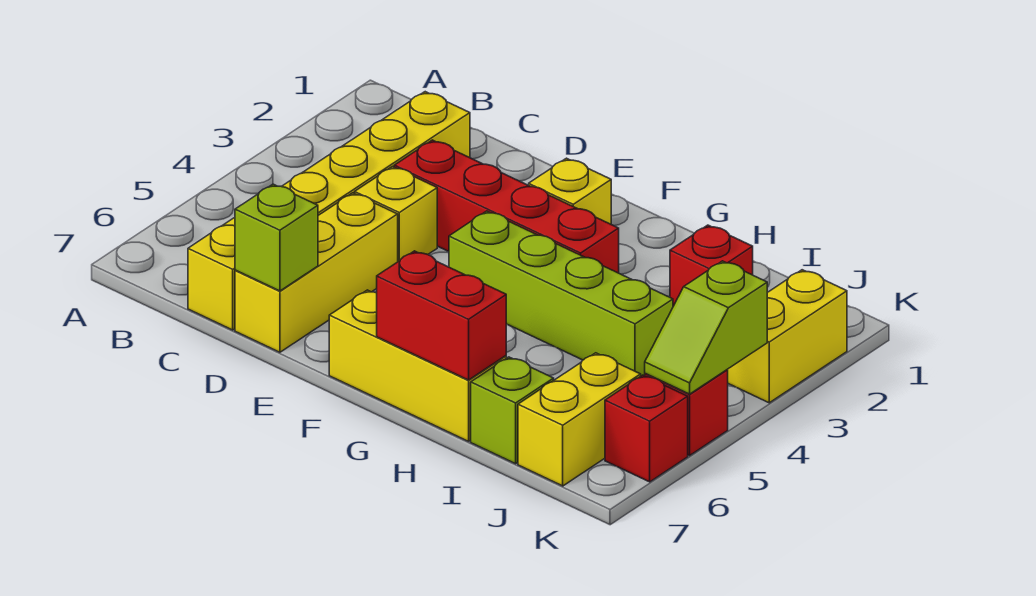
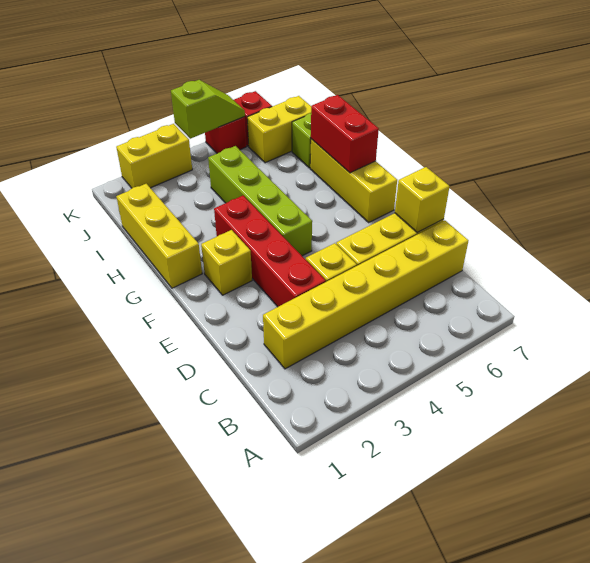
lime 1x1 brick [235,184,318,291] -> yellow 1x1 brick [395,167,450,233]
none -> yellow 1x3 brick [116,184,202,288]
red 1x1 brick [670,225,753,306] -> none

